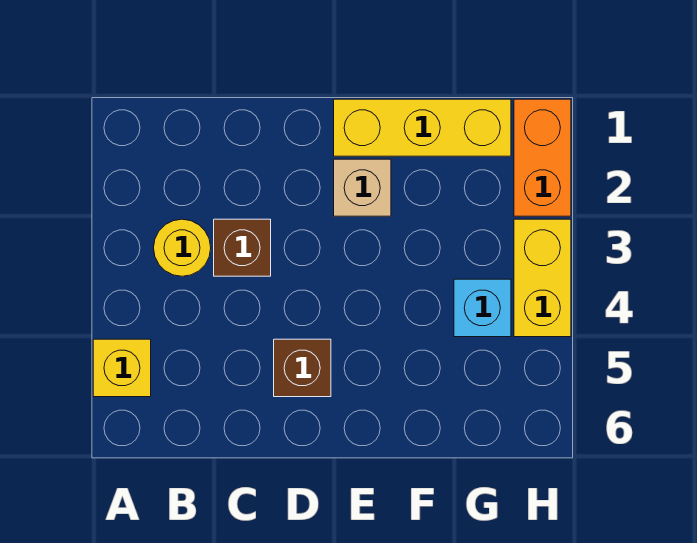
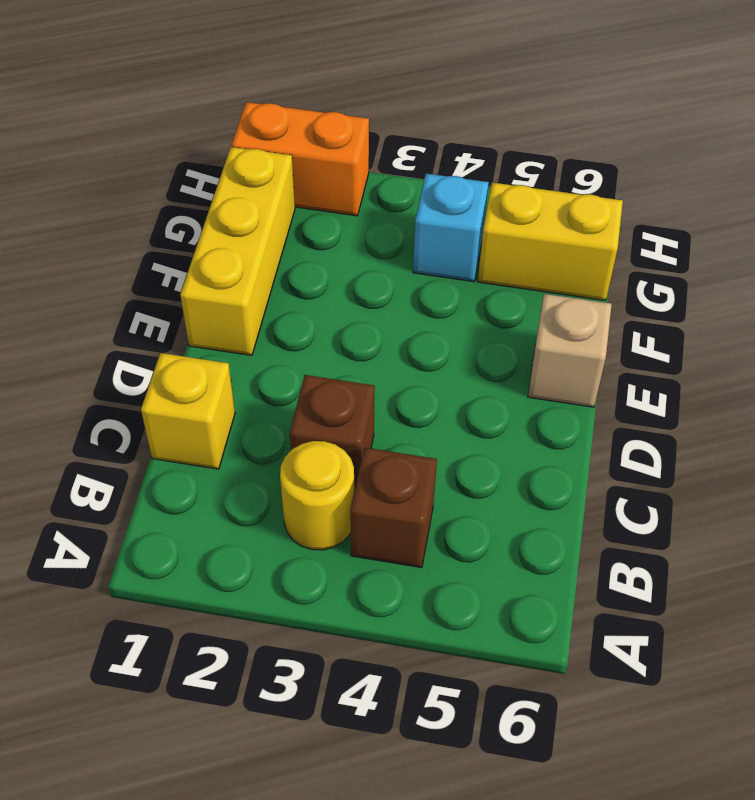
yellow 1x1 brick [93,339,151,397] -> yellow 1x1 brick moved to [141,353,235,469]
brown 1x1 brick [274,339,331,397] -> brown 1x1 brick moved to [350,448,437,568]
tan 1x1 brick [334,159,391,216] -> tan 1x1 brick moved to [528,294,612,407]
yellow 1x2 brick [514,219,571,337] -> yellow 1x2 brick moved to [478,183,623,300]

